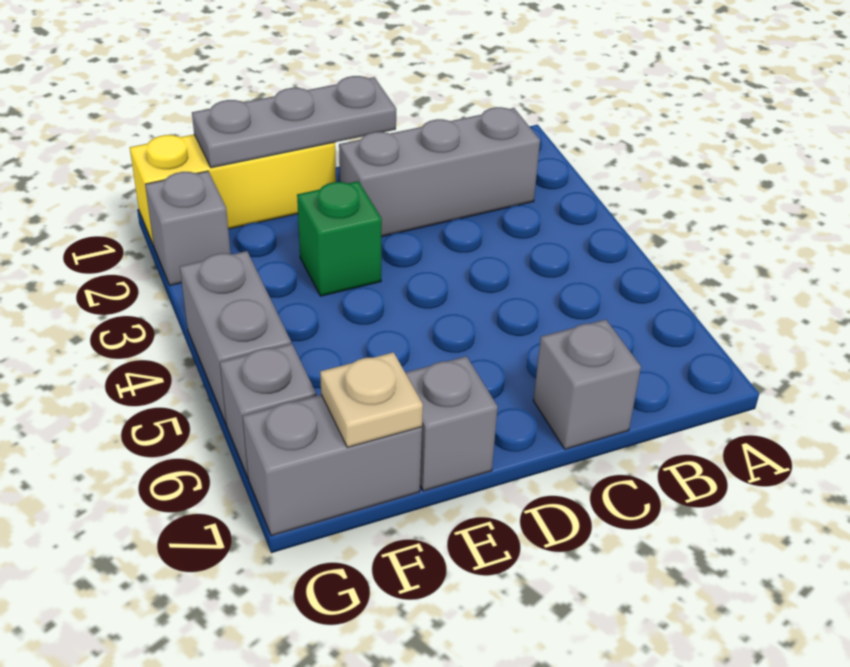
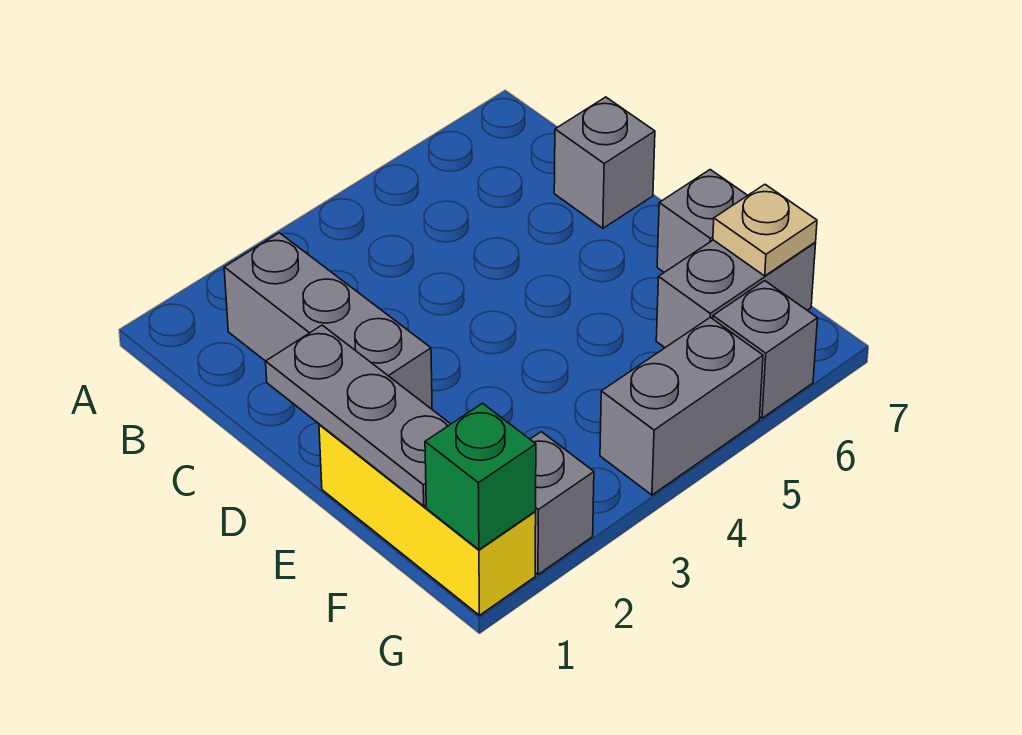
green 1x1 brick [297,181,382,296] -> green 1x1 brick moved to [425,403,536,550]
grey 1x2 brick [243,395,422,536] -> grey 1x2 brick turned to [656,240,816,348]

